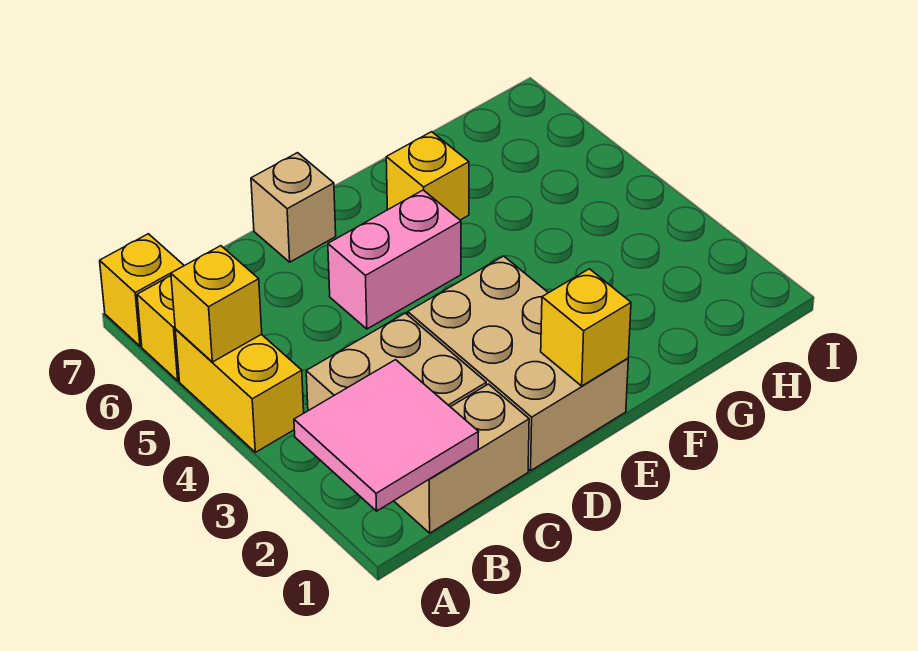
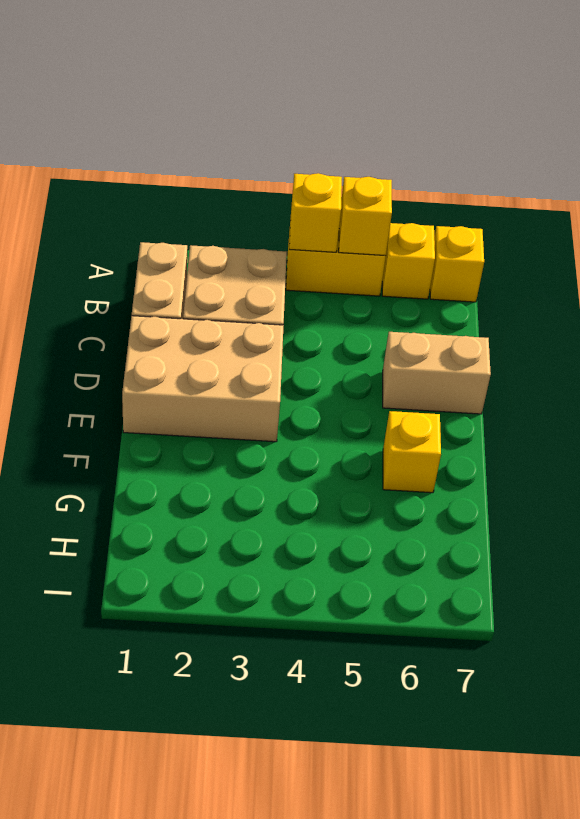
pink 2x2 tile [294,360,478,511] -> none
pink 1x2 brick [328,190,461,329] -> none
tan 1x1 brick [251,153,336,262] -> tan 1x2 brick [383,332,491,414]
yellow 1x1 brick [541,269,631,386] -> yellow 1x1 brick moved to [289,173,342,252]

